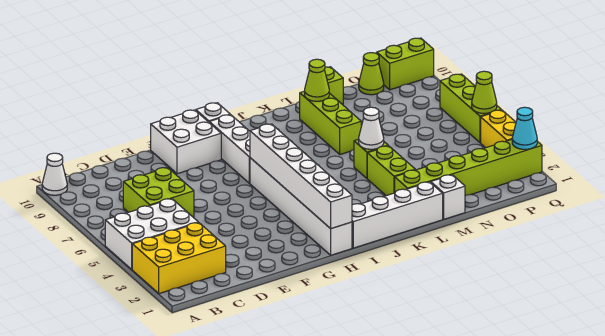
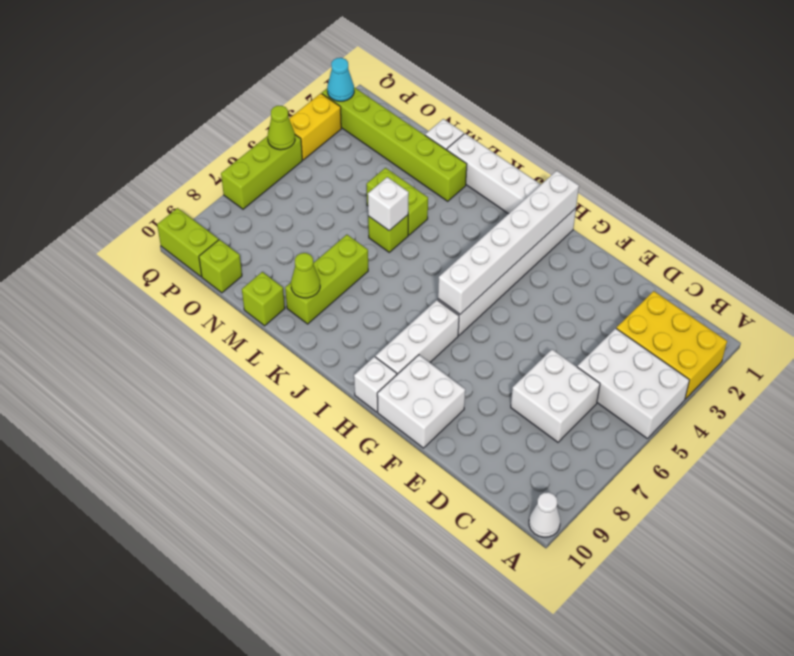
lime 2x2 brick [123,168,194,218] -> white 2x2 brick [511,349,600,442]
lime 1x2 brick [367,146,415,196] -> lime 1x2 brick turned to [367,168,428,235]
white 1x1 cone [359,107,384,149] -> white 1x1 brick [368,177,409,231]
lime 1x1 cone [359,53,384,95] -> lime 1x1 brick [199,240,242,293]

